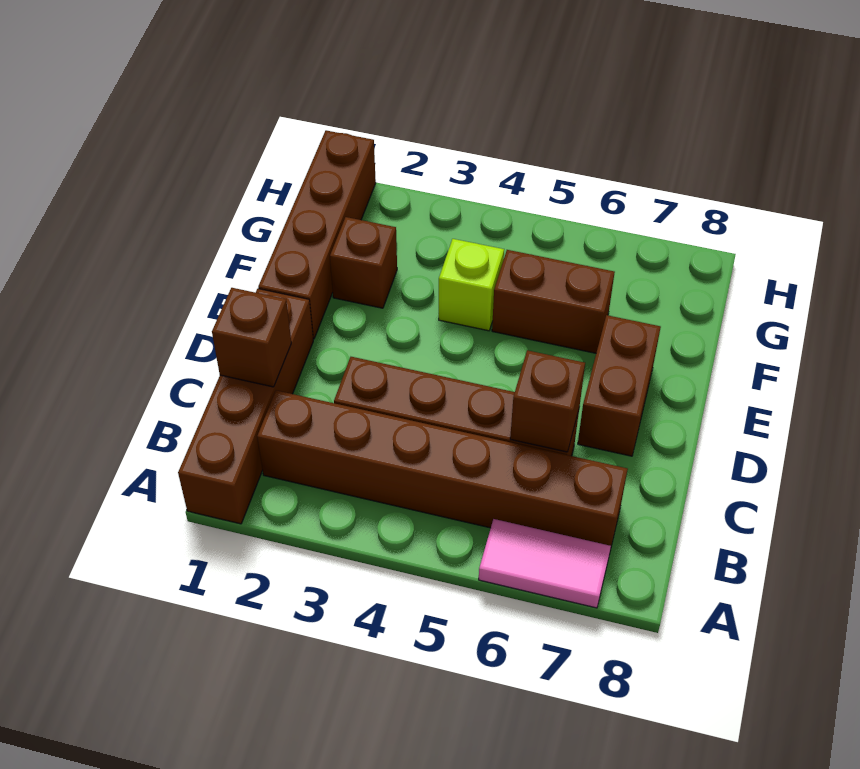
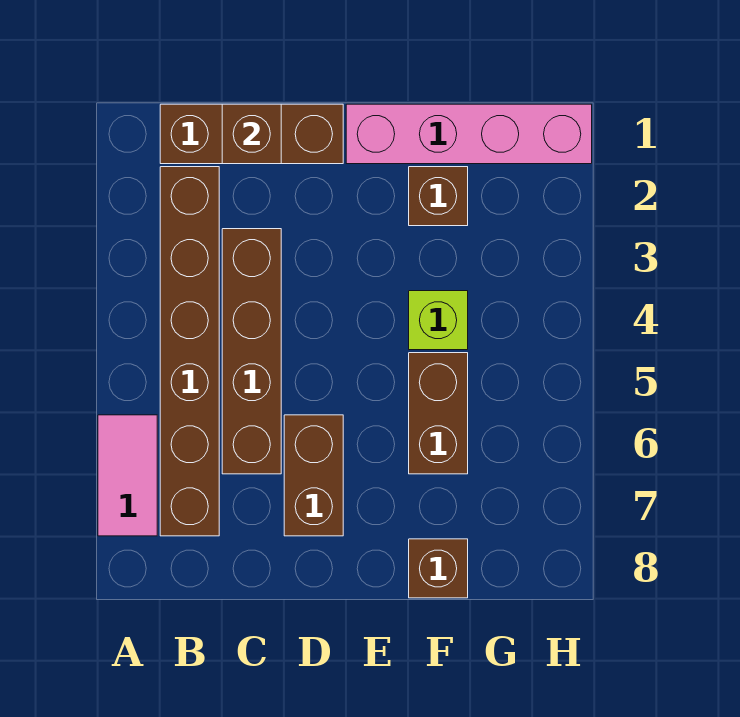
brown 1x4 brick [178,289,313,524] -> brown 1x3 brick [160,104,343,164]
brown 1x1 brick [510,350,585,452] -> brown 1x1 brick moved to [409,539,468,598]
brown 1x2 brick [578,315,661,456] -> brown 1x2 brick turned to [284,415,343,536]
brown 1x4 brick [258,130,376,339] -> pink 1x4 brick [346,104,592,164]

